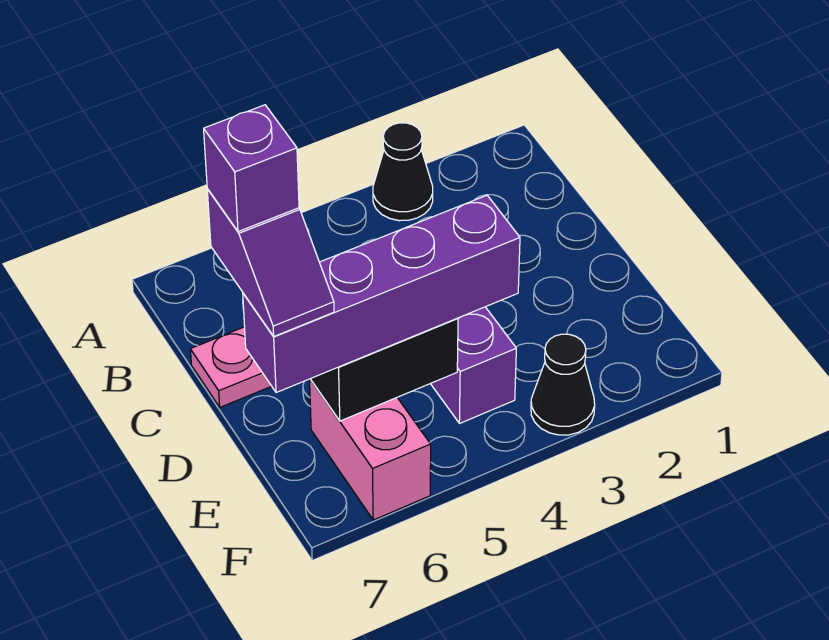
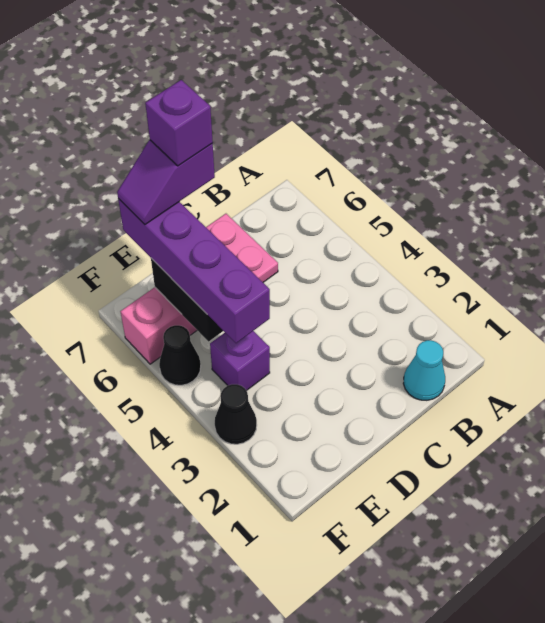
black 1x1 cone [373,123,433,221] -> black 1x1 cone moved to [159,325,201,385]
none -> cyan 1x1 cone [403,340,445,400]

